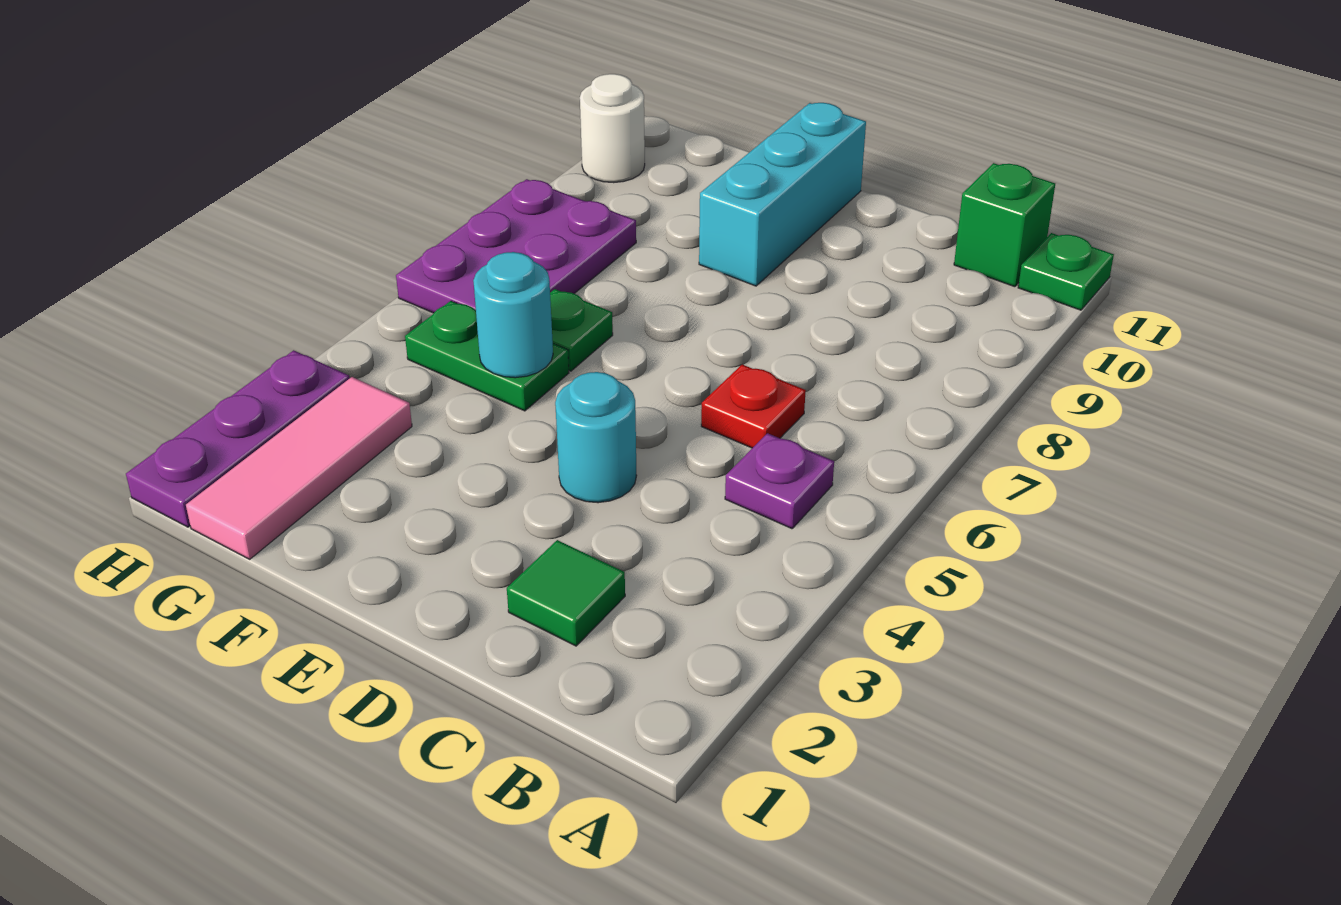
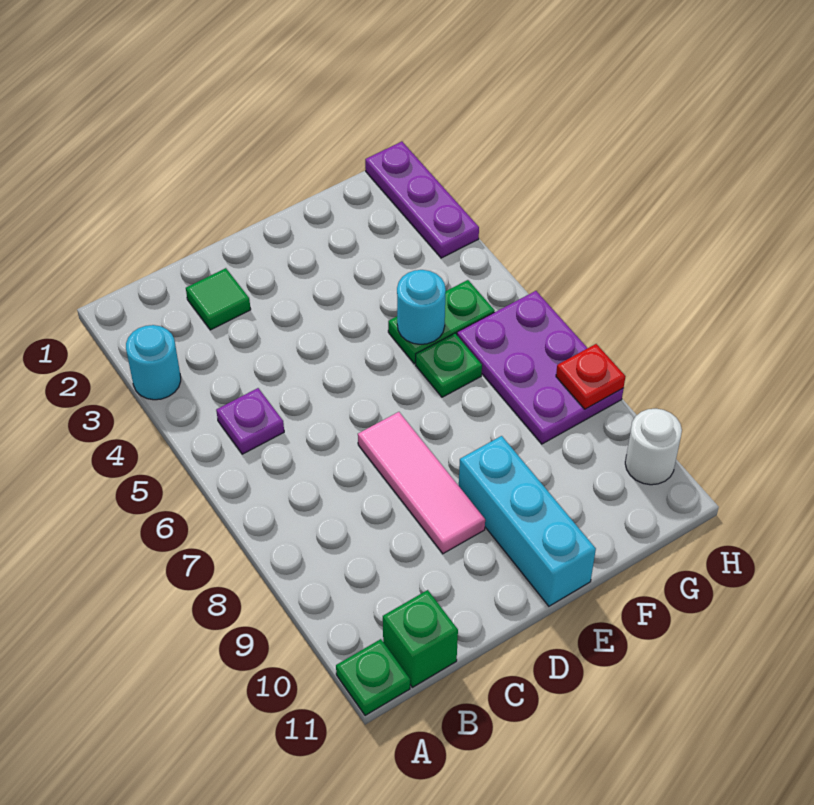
red 1x1 plate [701,365,806,448] -> red 1x1 plate moved to [556,344,626,409]
cyan 1x1 round brick [555,372,637,503] -> cyan 1x1 round brick moved to [126,325,181,400]
pink 1x3 tile [186,377,412,559] -> pink 1x3 tile moved to [358,412,485,554]

